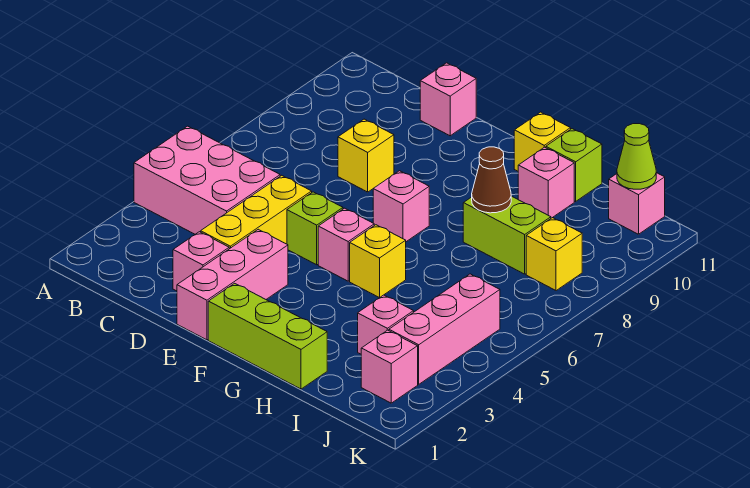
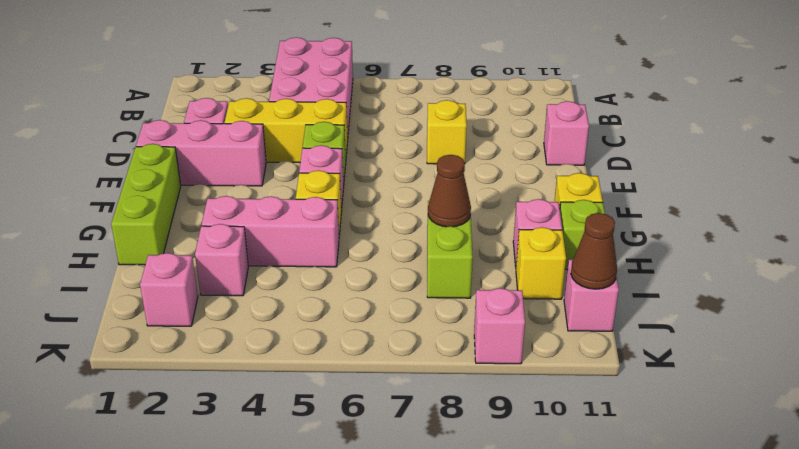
pink 1x1 brick [373,171,429,242] -> pink 1x1 brick moved to [474,288,525,364]
pink 1x3 brick [389,274,500,384] -> pink 1x3 brick moved to [202,196,339,267]
yellow 1x1 brick [526,218,582,291] -> yellow 1x1 brick moved to [516,227,566,299]
lime 1x1 cone [617,124,656,189] -> brown 1x1 cone [571,213,617,289]

